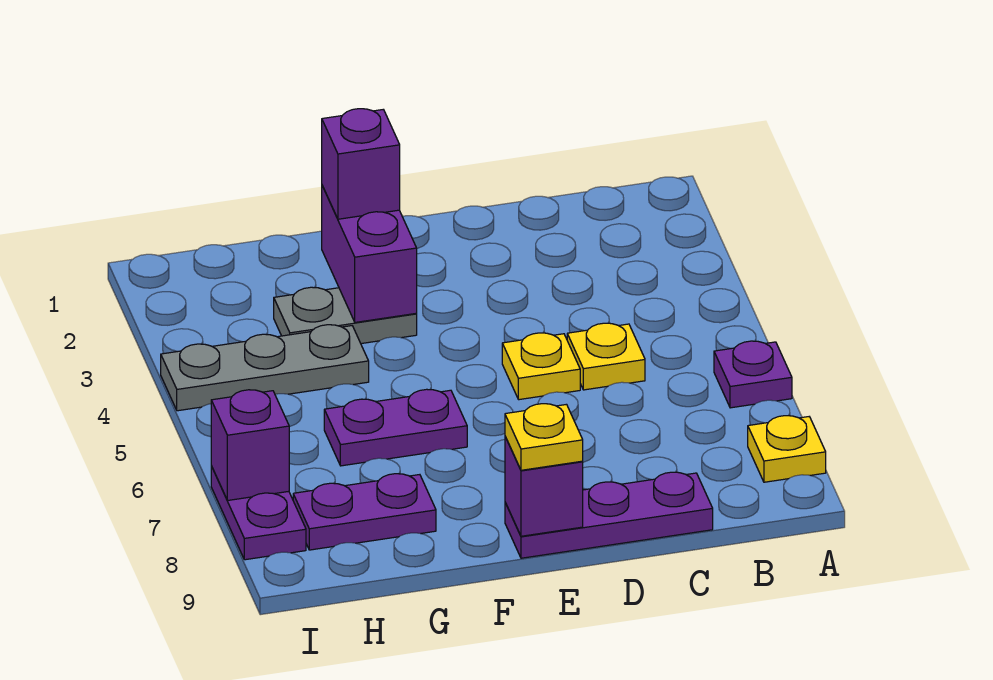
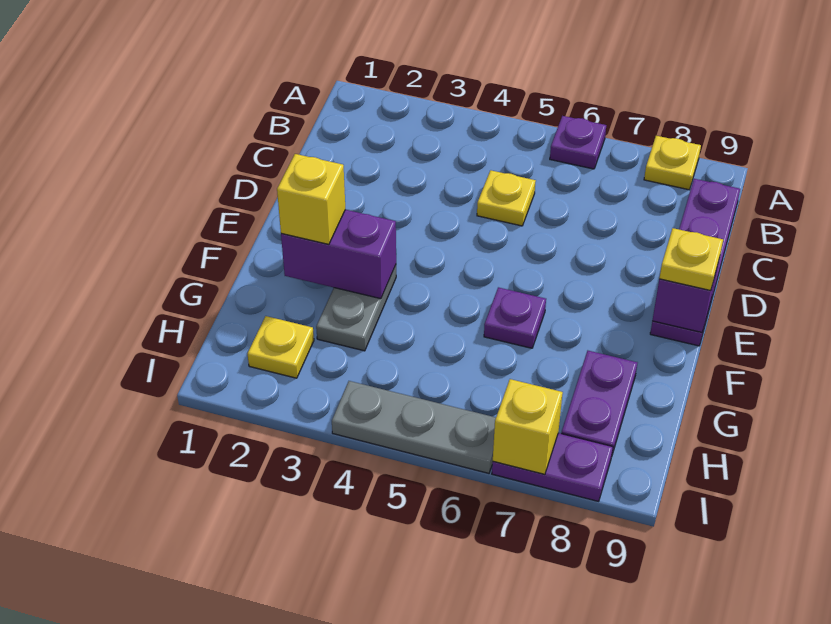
purple 1x3 plate [505,472,713,558] -> purple 1x4 plate [650,179,740,346]
yellow 1x1 plate [502,333,580,400] -> yellow 1x1 plate moved to [248,316,314,378]
purple 1x1 brick [322,109,400,219] -> yellow 1x1 brick [277,154,345,244]
purple 1x2 plate [324,389,467,466] -> purple 1x1 plate [484,287,546,348]
grey 1x3 plate [161,325,369,411] -> grey 1x3 plate turned to [332,381,496,473]
purple 1x1 brick [211,390,289,501] -> yellow 1x1 brick [493,379,563,475]

